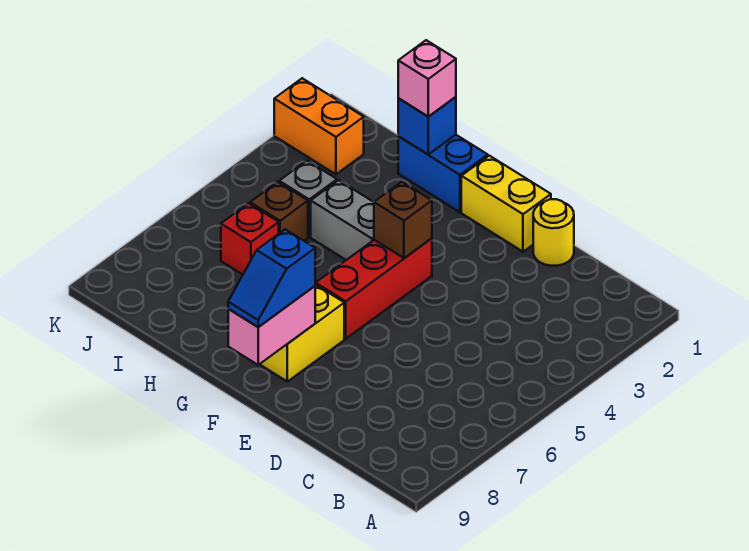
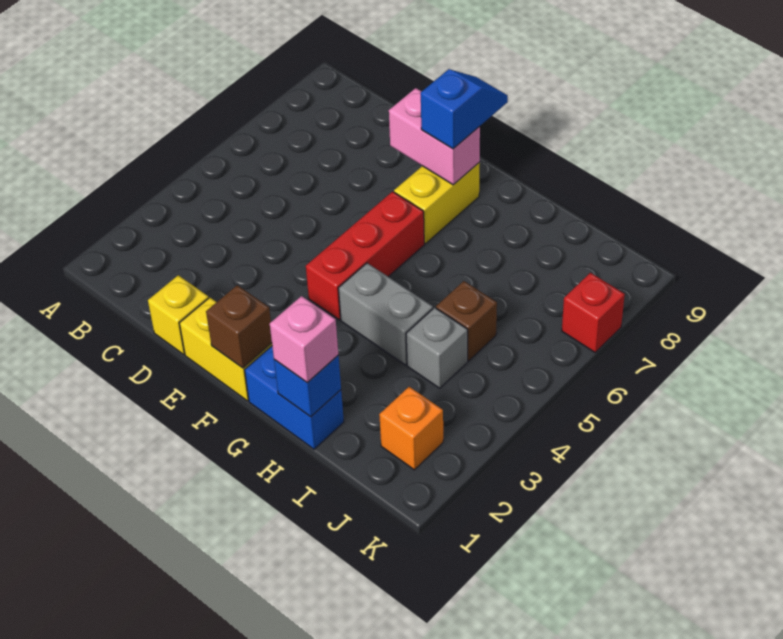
yellow 1x1 round brick [533,199,574,266] -> yellow 1x1 brick [148,275,209,354]
brown 1x1 brick [374,182,432,258] -> brown 1x1 brick moved to [206,285,272,368]
pink 1x2 brick [228,286,315,365] -> pink 1x2 brick turned to [389,88,480,185]
red 1x1 brick [221,203,279,275] -> red 1x1 brick moved to [562,273,625,352]
orange 1x2 brick [274,78,364,174] -> orange 1x1 brick [379,387,443,470]

